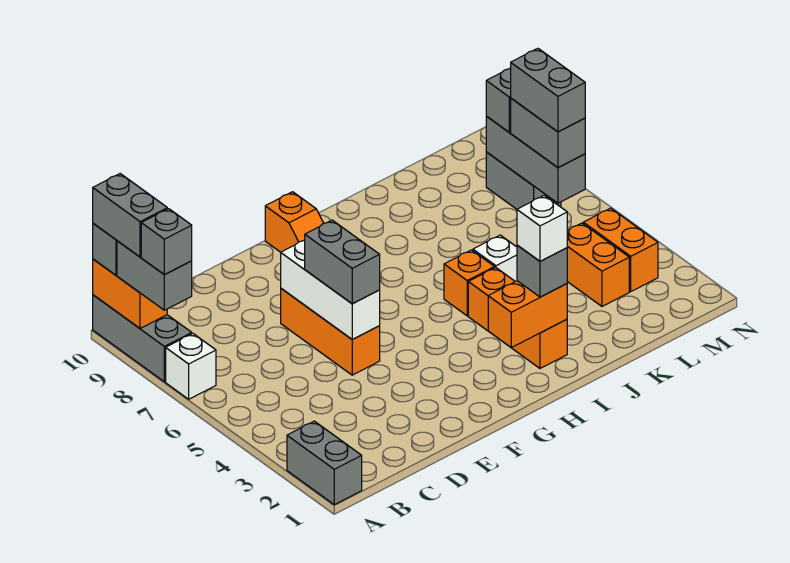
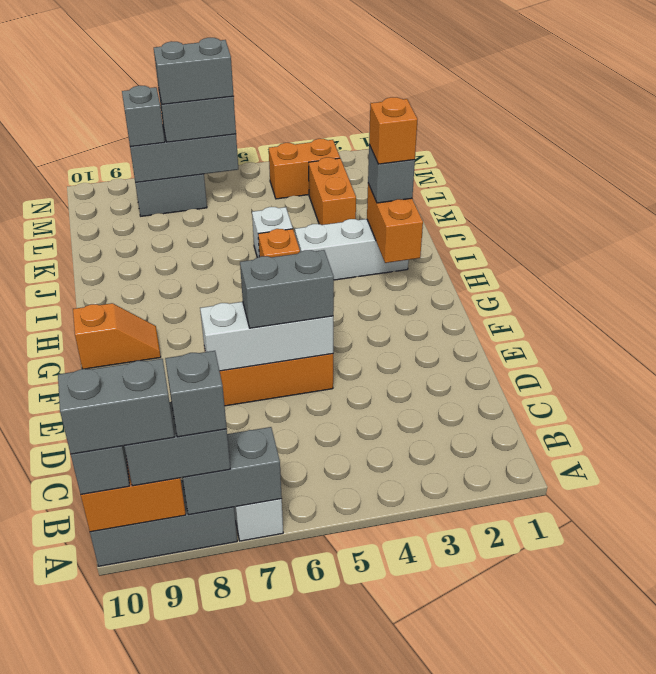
grey 1x2 brick [287,421,362,505] -> grey 1x2 brick moved to [182,427,282,515]
orange 1x3 brick [468,268,567,368] -> white 1x3 brick [295,219,408,280]
white 1x1 brick [517,195,567,261] -> orange 1x1 brick [369,97,418,164]
orange 1x2 brick [567,223,629,306] -> orange 1x2 brick turned to [309,157,356,225]

